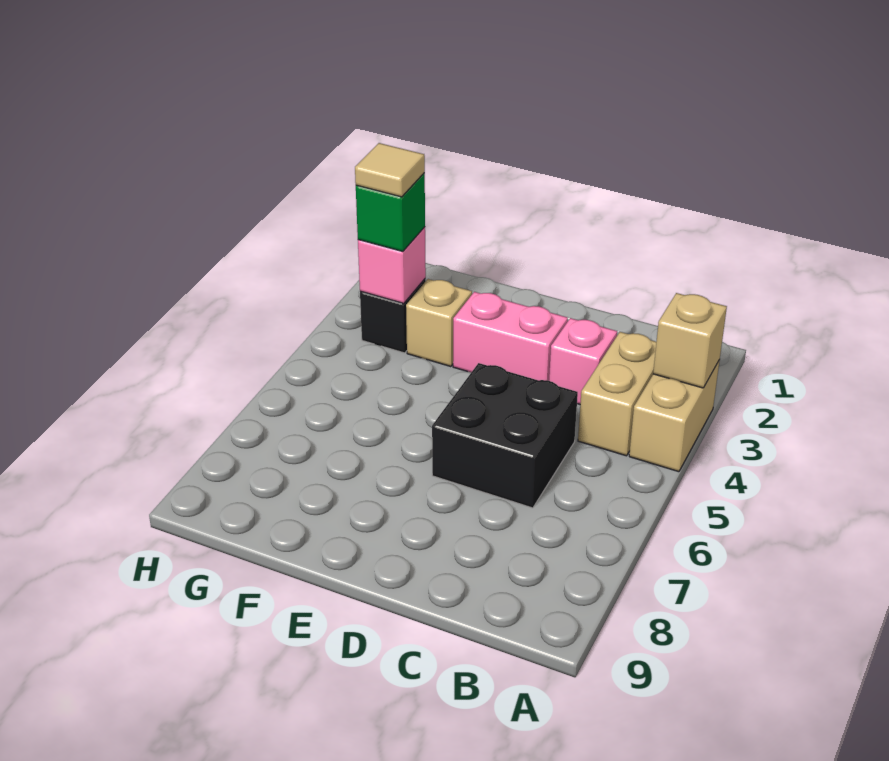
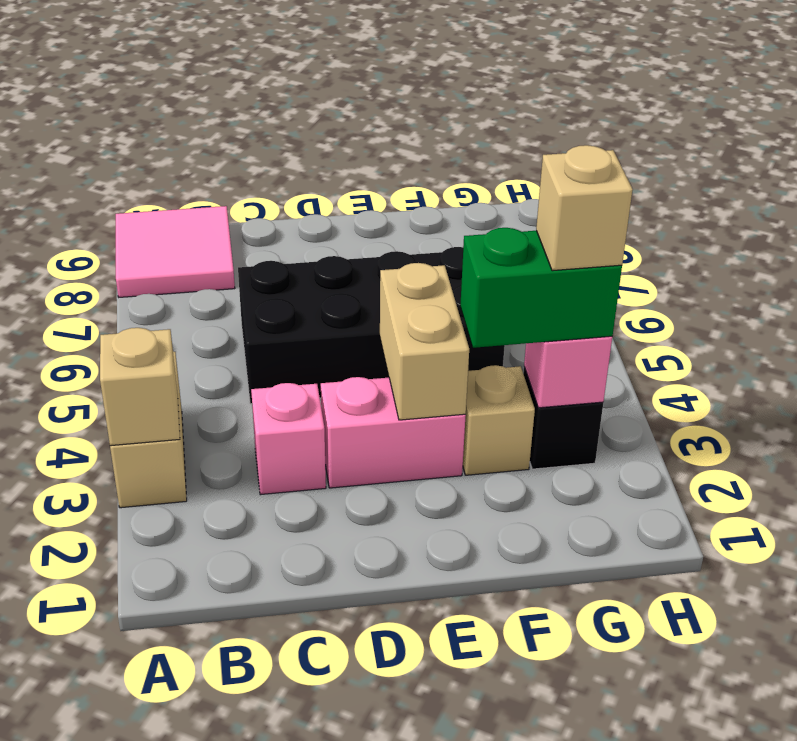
none -> pink 2x2 tile [116,206,235,297]
tan 1x2 brick [578,332,656,456] -> tan 1x2 brick moved to [380,263,469,420]
black 2x2 brick [432,363,578,508] -> black 2x4 brick [238,247,505,404]
green 1x1 brick [356,173,425,252] -> green 1x2 brick [460,228,622,348]
tan 1x1 tile [355,143,425,197] -> tan 1x1 brick [536,145,633,271]

